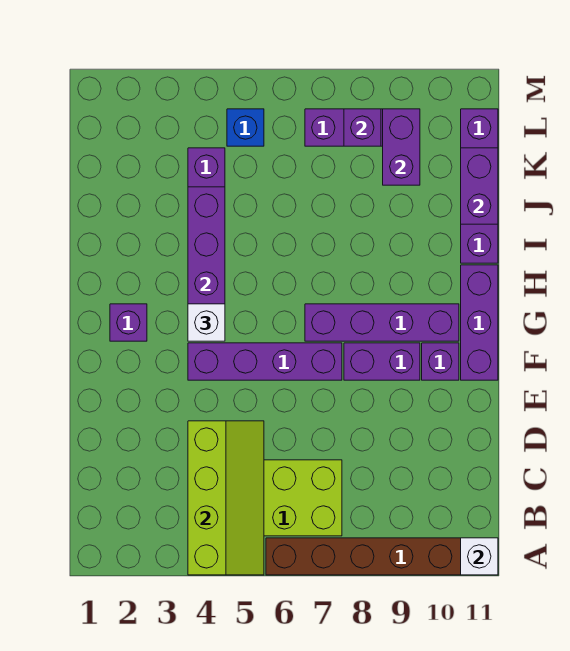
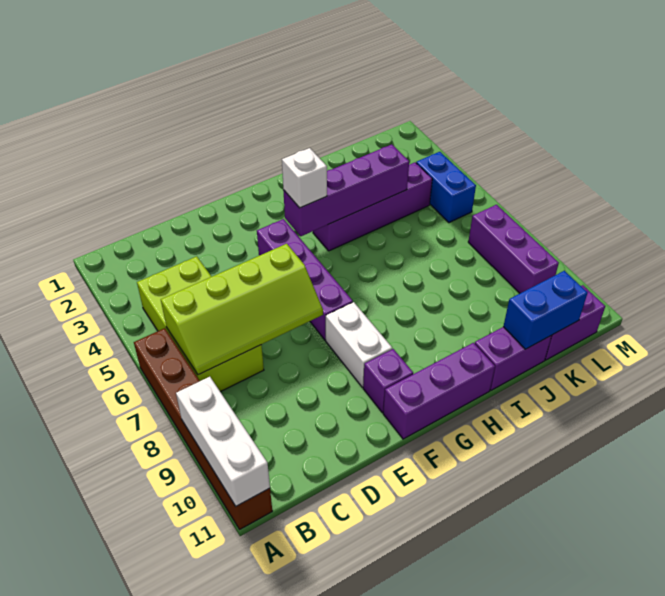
lime 2x4 slope [188,421,264,575] -> lime 2x4 slope moved to [161,244,323,375]
white 1x1 brick [461,538,498,575] -> white 1x3 brick [176,377,270,506]
purple 1x2 brick [344,343,420,380] -> white 1x2 brick [326,302,392,387]
purple 1x1 brick [110,304,147,341] -> none
purple 1x4 brick [305,304,459,341] -> none
purple 1x2 brick [461,148,498,224] -> blue 1x2 brick [503,271,587,349]
purple 1x2 brick [383,109,420,185] -> none
blue 1x1 brick [227,109,264,146] -> blue 1x2 brick [416,152,476,223]
purple 1x1 brick [344,109,381,146] -> none

